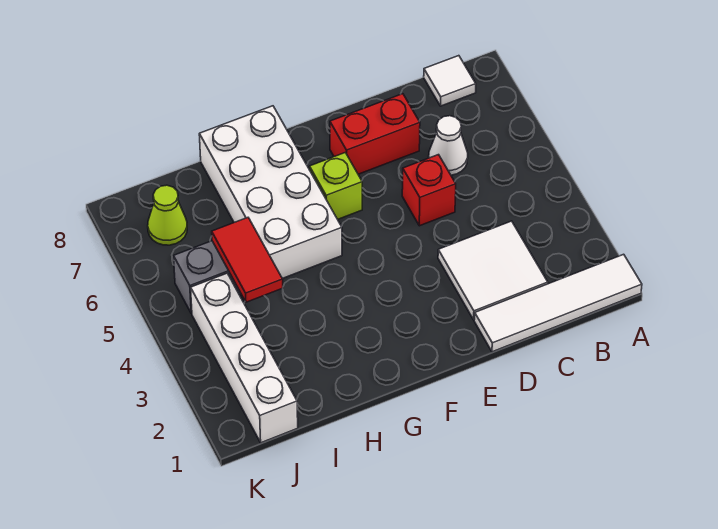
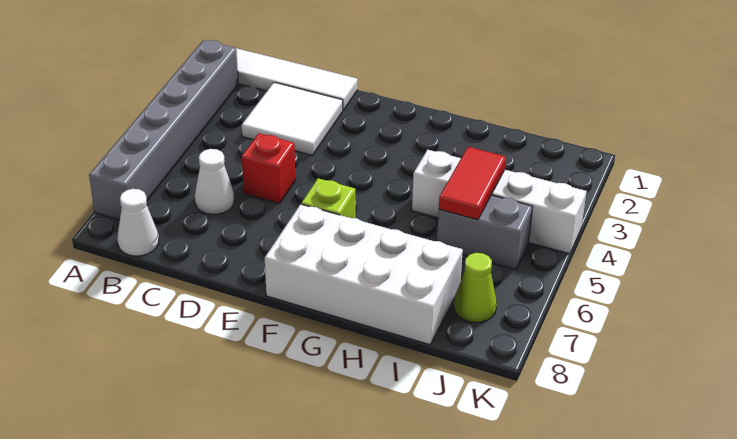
none -> grey 1x6 brick [89,40,238,220]
white 1x1 tile [424,56,476,106] -> white 1x1 cone [117,189,159,256]
red 1x2 brick [330,94,420,174] -> none
white 2x4 brick [199,106,342,279] -> white 2x4 brick turned to [265,204,463,345]
white 1x4 brick [191,273,298,443] -> white 1x4 brick turned to [412,150,586,254]

